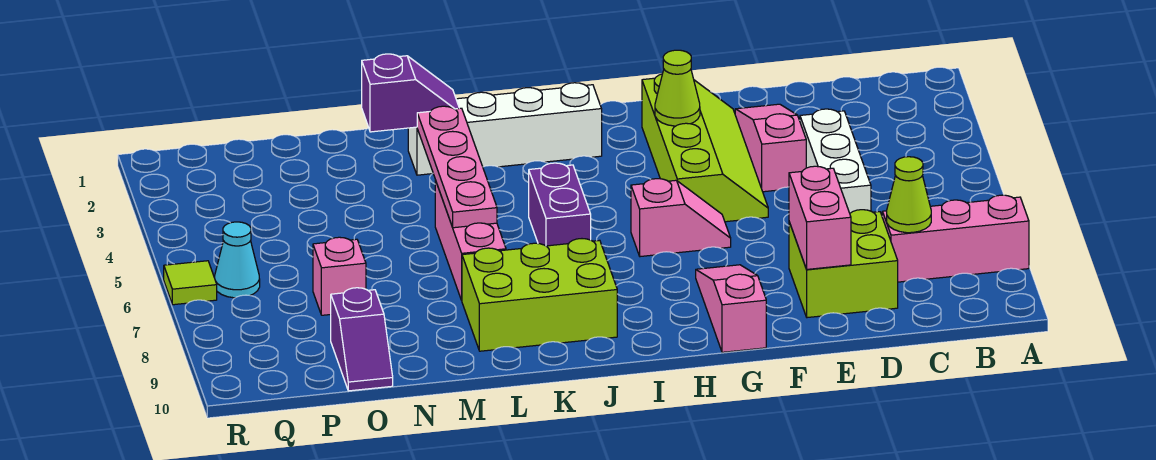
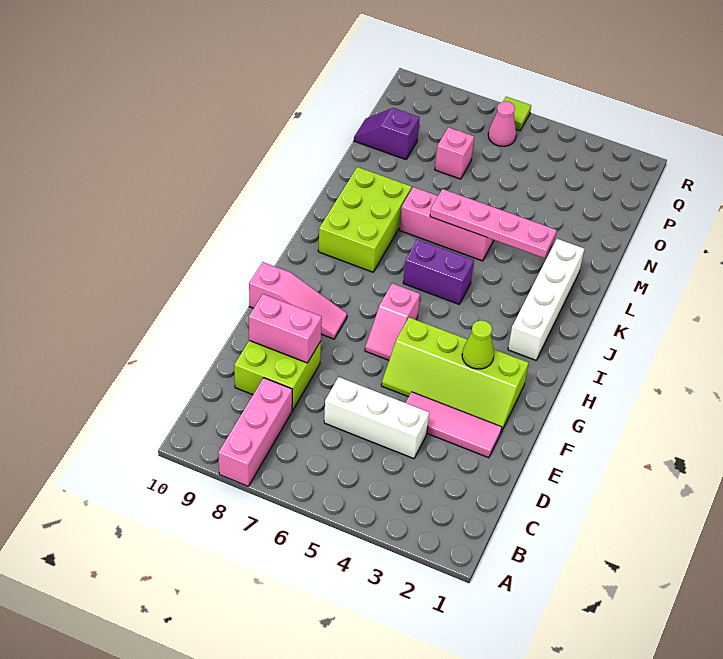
lime 1x1 cone [887,157,931,233] -> none
pink 1x3 slope [735,104,806,192] -> pink 1x3 tile [406,392,502,458]
purple 1x2 slope [362,54,459,132] -> none
cyan 1x1 cone [215,222,260,298] -> pink 1x1 cone [488,101,516,146]

